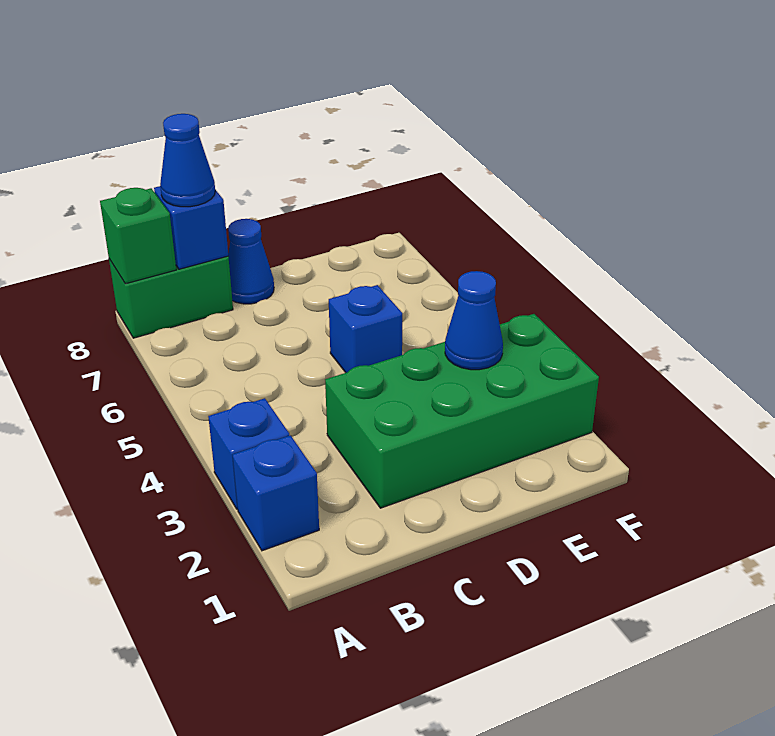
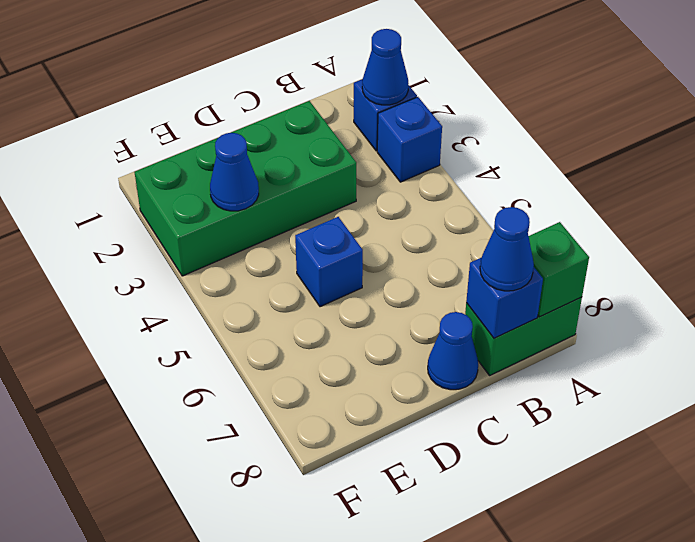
none -> blue 1x1 cone [362,29,409,105]

